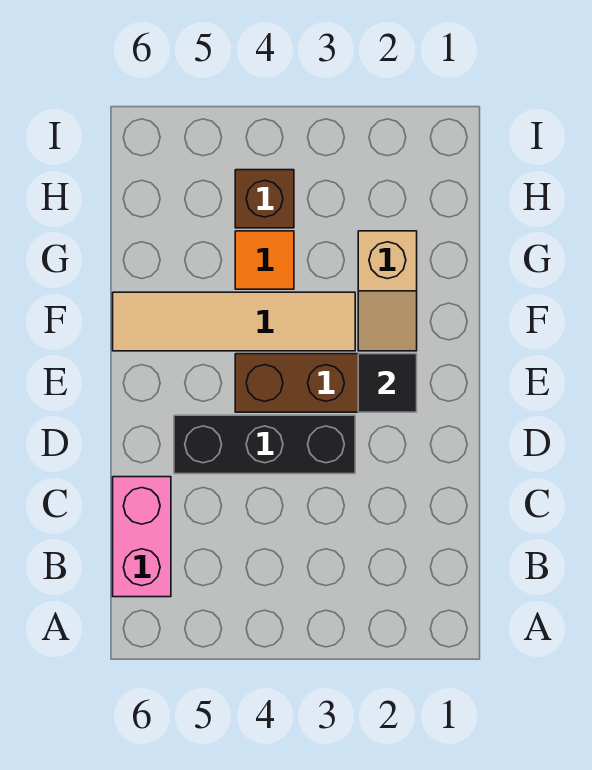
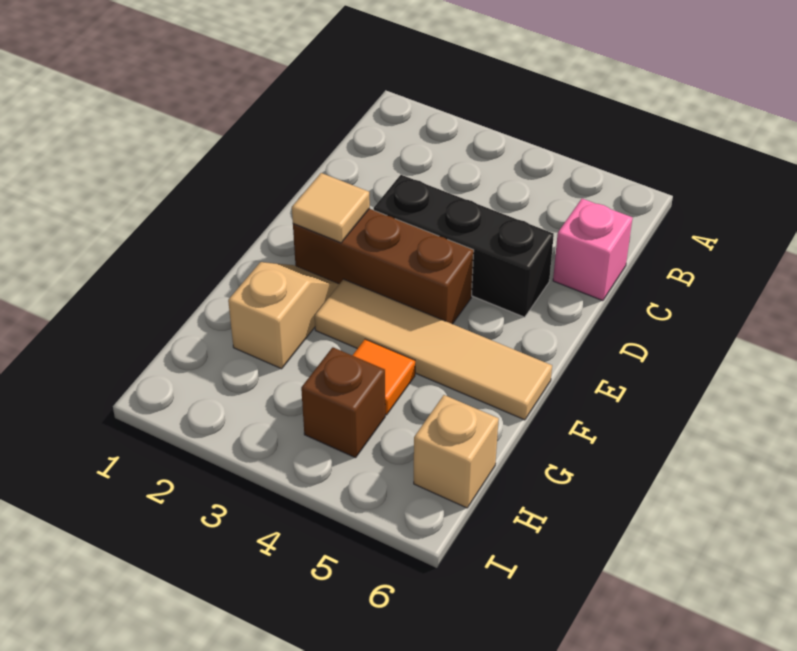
pink 1x2 brick [113,477,171,597] -> pink 1x1 brick [553,199,633,301]
black 1x1 tile [358,354,417,412] -> tan 1x1 tile [292,173,370,243]
none -> tan 1x1 brick [414,395,499,508]

